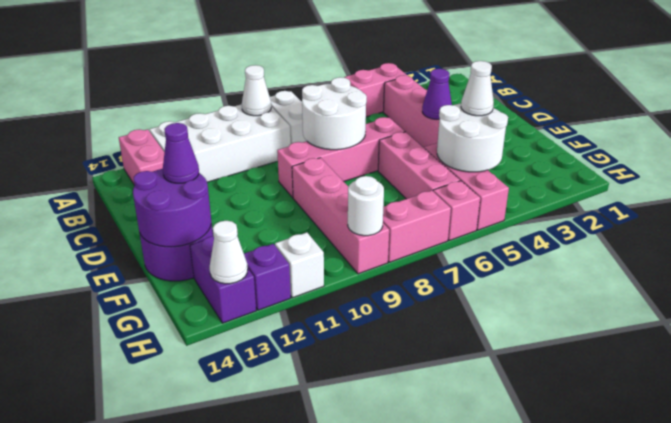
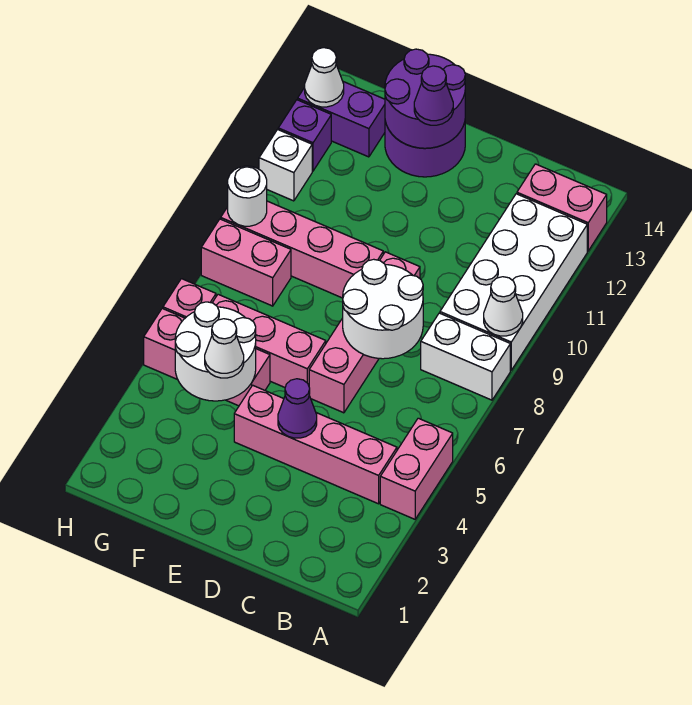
pink 1x2 brick [383,190,451,262] -> pink 1x2 brick turned to [201,219,291,306]

